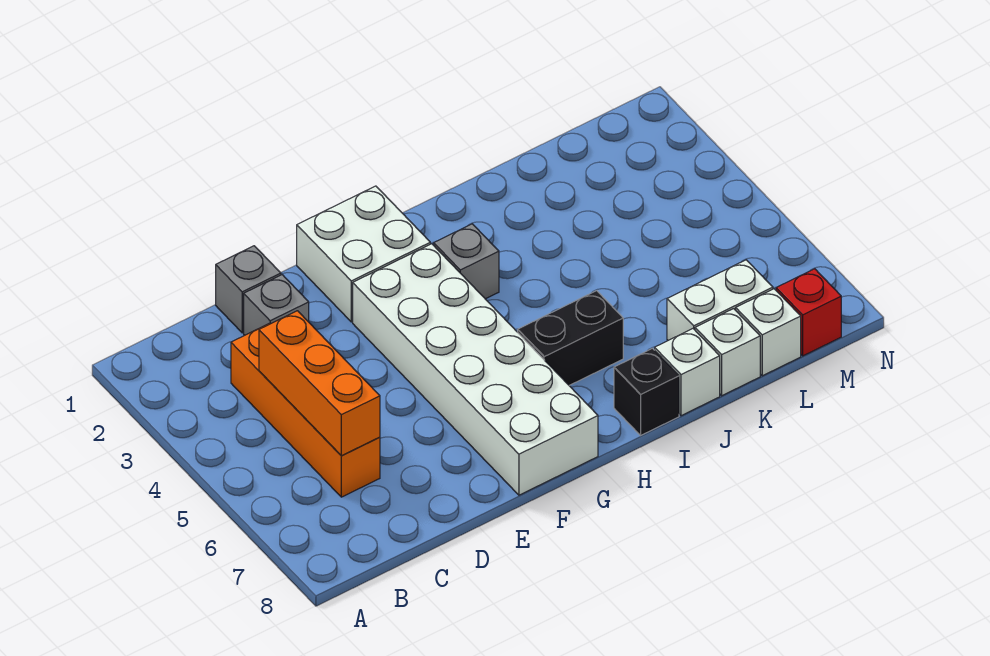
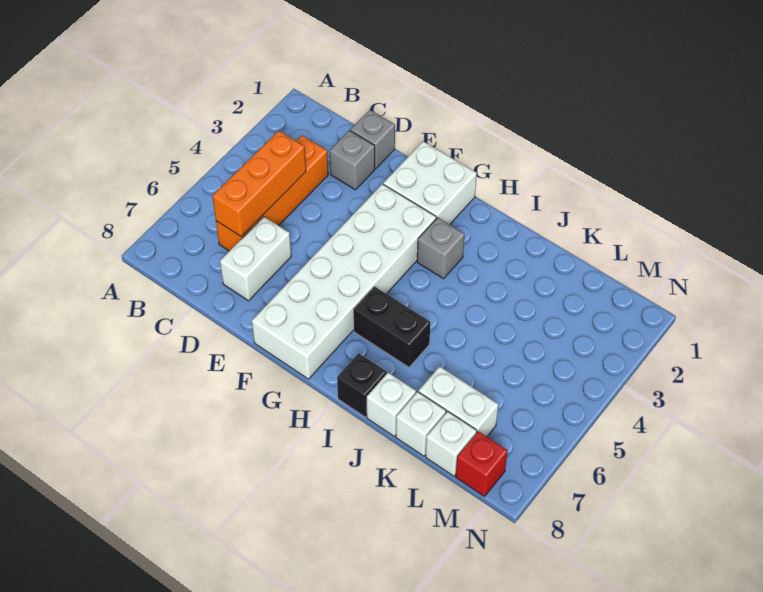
none -> white 1x2 brick [220,217,291,301]

